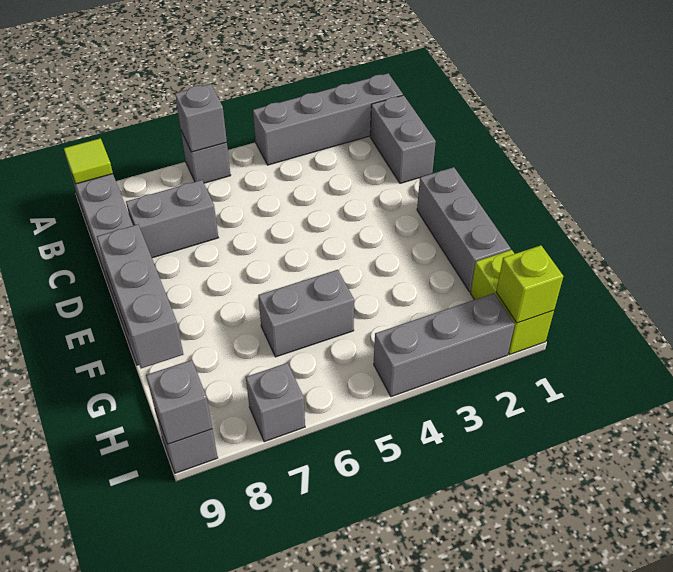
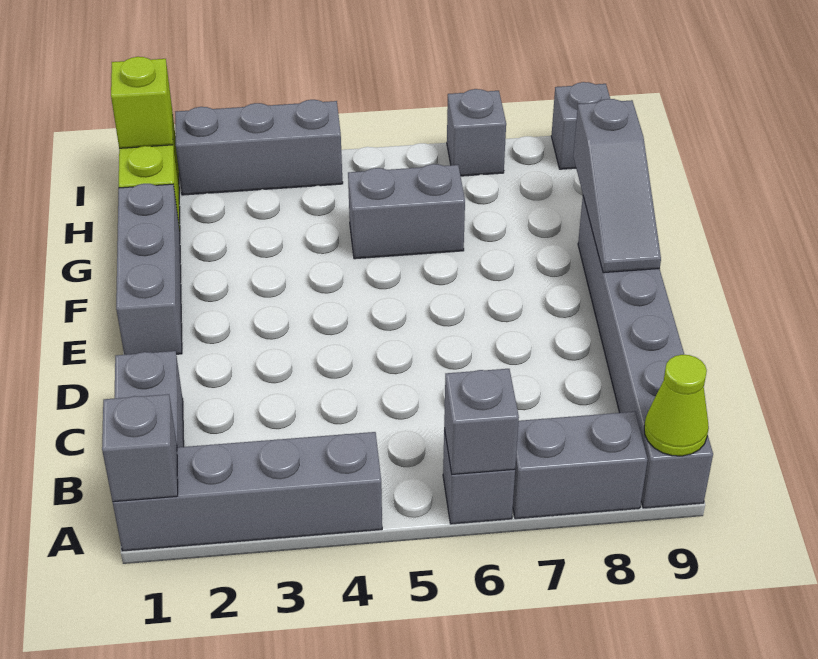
lime 1x1 tile [64,138,113,184] -> lime 1x1 cone [644,355,709,456]
grey 1x2 brick [126,180,218,258] -> grey 1x2 brick moved to [513,412,648,519]
grey 1x3 brick [97,224,183,368] -> grey 1x3 slope [573,99,661,273]
grey 1x1 brick [146,360,212,444] -> grey 1x1 brick moved to [102,394,178,502]

